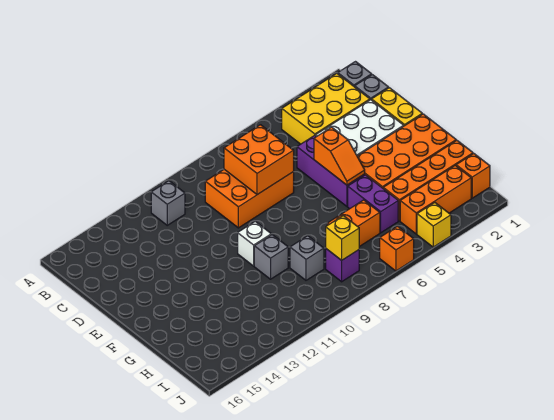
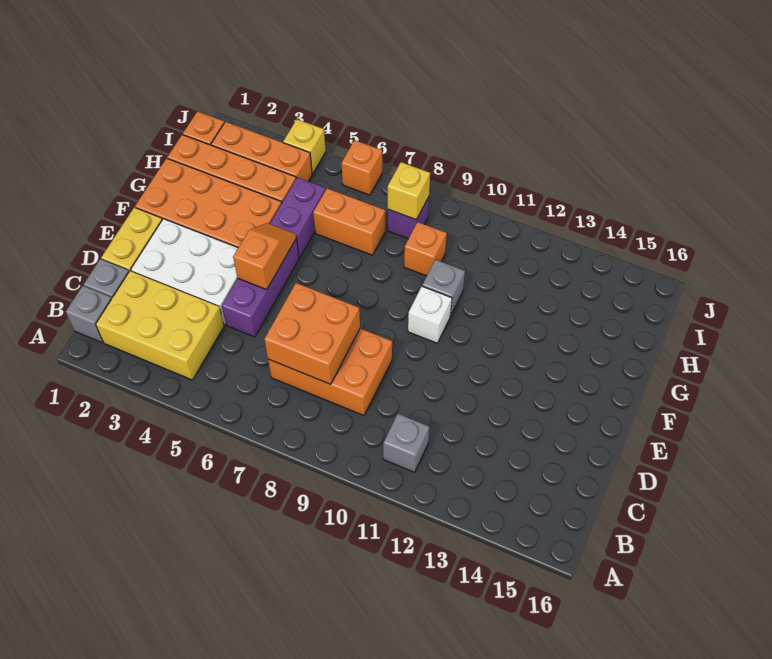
grey 1x1 brick [290,236,324,280] -> orange 1x1 brick [404,222,447,276]

